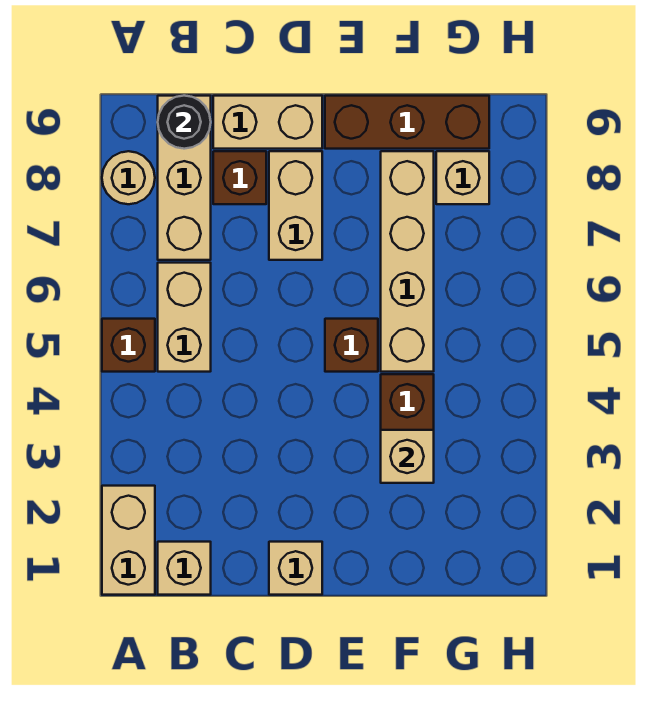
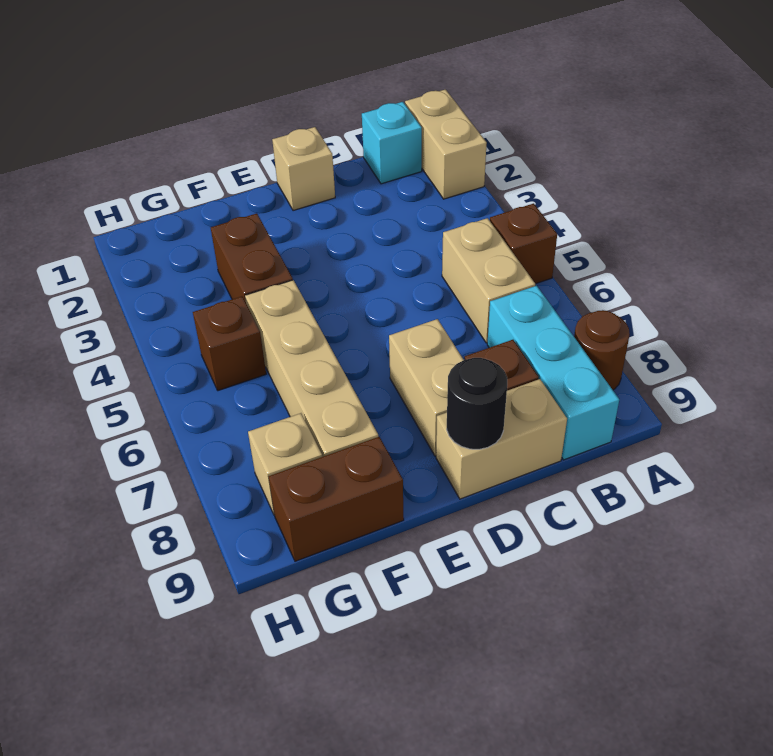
tan 1x1 round brick [102,151,155,204] -> brown 1x1 round brick [574,310,630,390]
tan 1x1 brick [158,542,211,595] -> cyan 1x1 brick [362,102,422,184]
tan 1x3 brick [158,96,211,260] -> cyan 1x3 brick [487,286,619,460]
black 1x1 round brick [158,96,211,149] -> black 1x1 round brick moved to [447,358,507,449]
brown 1x1 brick [325,319,378,372] -> brown 1x1 brick moved to [193,296,266,391]
brown 1x3 brick [325,96,489,149] -> brown 1x2 brick [269,437,404,561]
tan 1x1 brick [381,430,434,483] -> none

